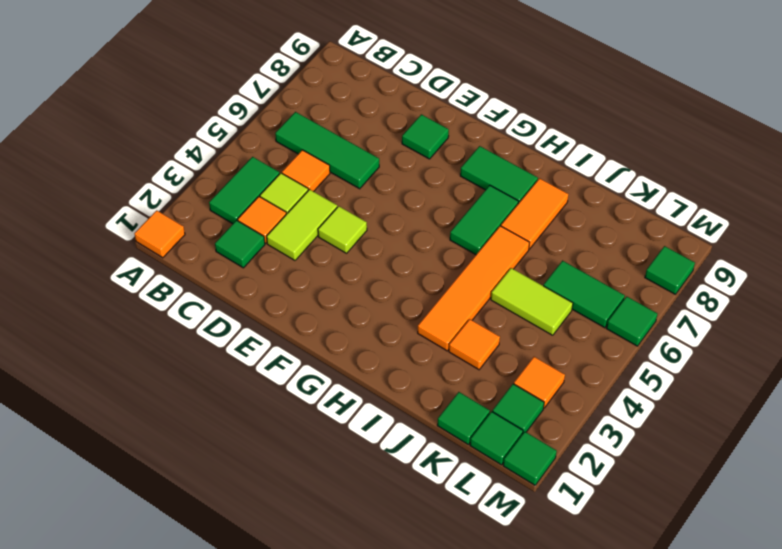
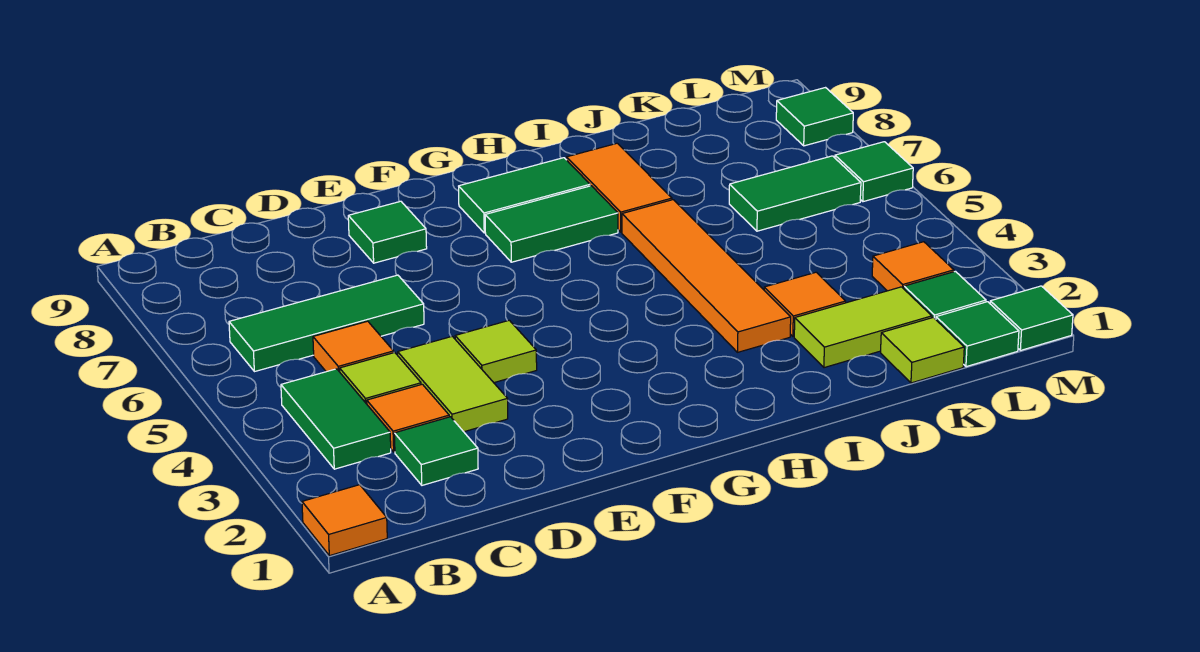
green 1x2 tile [450,185,519,255] -> green 1x2 tile turned to [485,186,618,262]
lime 1x2 tile [491,268,573,335] -> lime 1x2 tile moved to [794,287,932,368]
green 1x1 tile [437,392,490,445] -> lime 1x1 tile [881,317,964,383]

